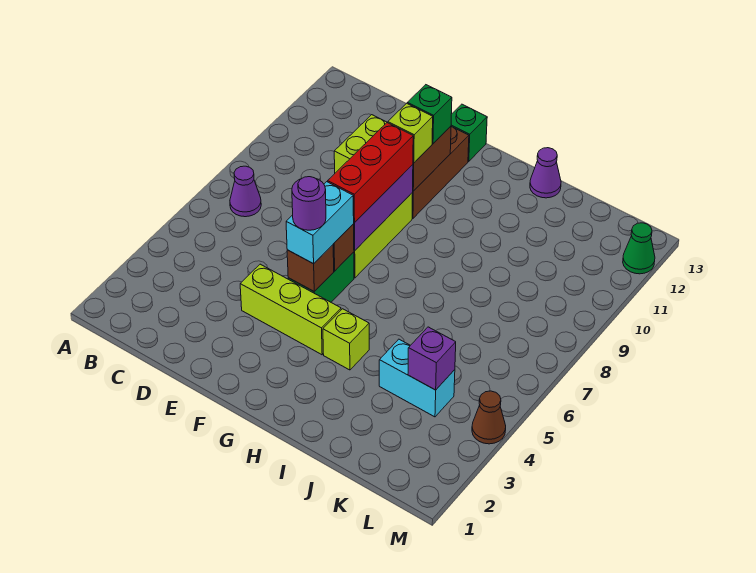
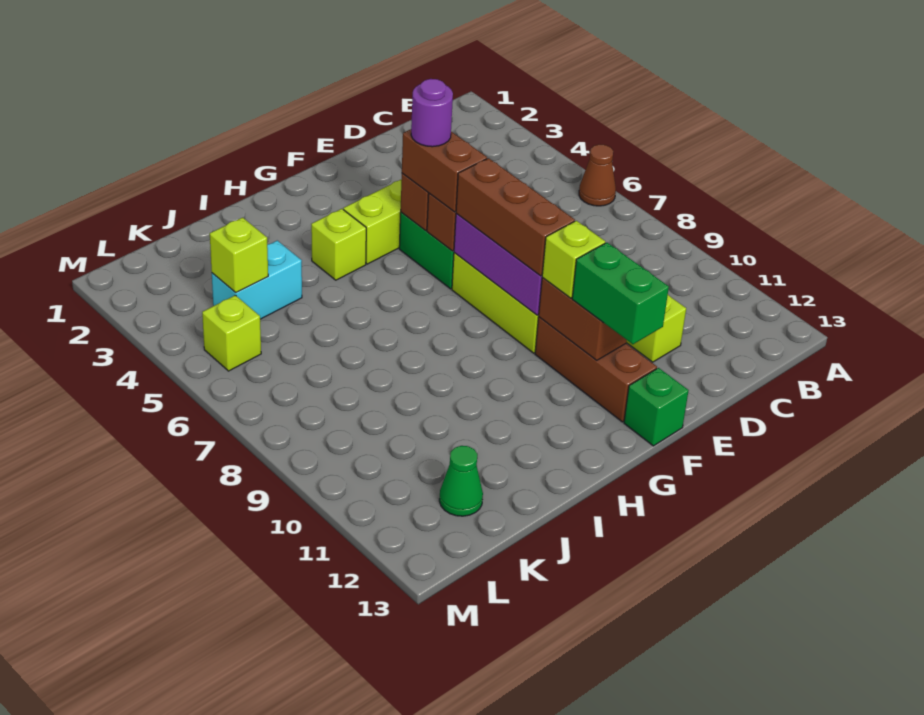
purple 1x1 cone [230,166,261,217] -> none
cyan 1x2 brick [286,182,354,264] -> brown 1x2 brick [402,129,487,212]
red 1x3 brick [328,123,413,223] -> brown 1x3 brick [456,158,575,276]
green 1x1 brick [407,85,452,144] -> green 1x2 brick [572,243,669,344]
purple 1x1 cone [530,148,561,198] -> none
purple 1x1 brick [408,327,456,390] -> lime 1x1 brick [210,217,268,293]
none -> lime 1x1 brick [202,295,261,371]
brown 1x1 cone [472,391,506,444] -> brown 1x1 cone moved to [579,144,616,206]
green 1x1 cone [623,223,655,274] -> green 1x1 cone moved to [439,446,483,516]

